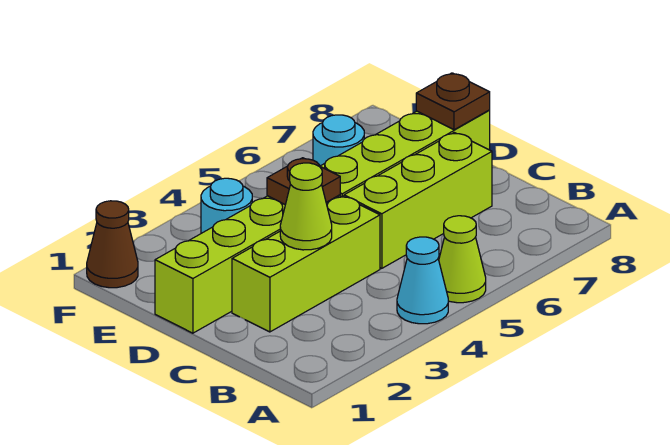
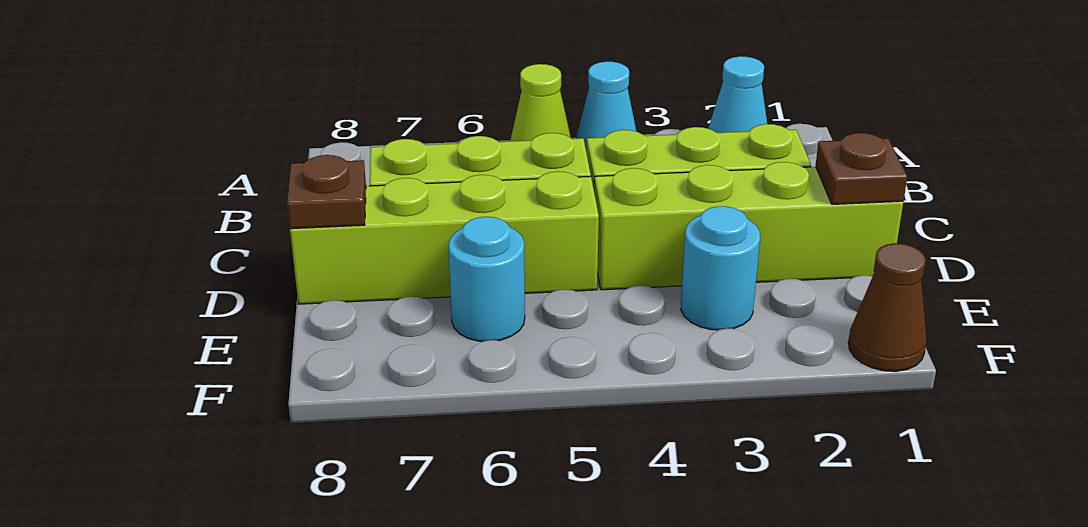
none -> cyan 1x1 cone [708,56,767,133]
lime 1x1 cone [280,163,332,250] -> none
brown 1x1 plate [267,158,340,205] -> brown 1x1 plate moved to [816,133,907,204]

